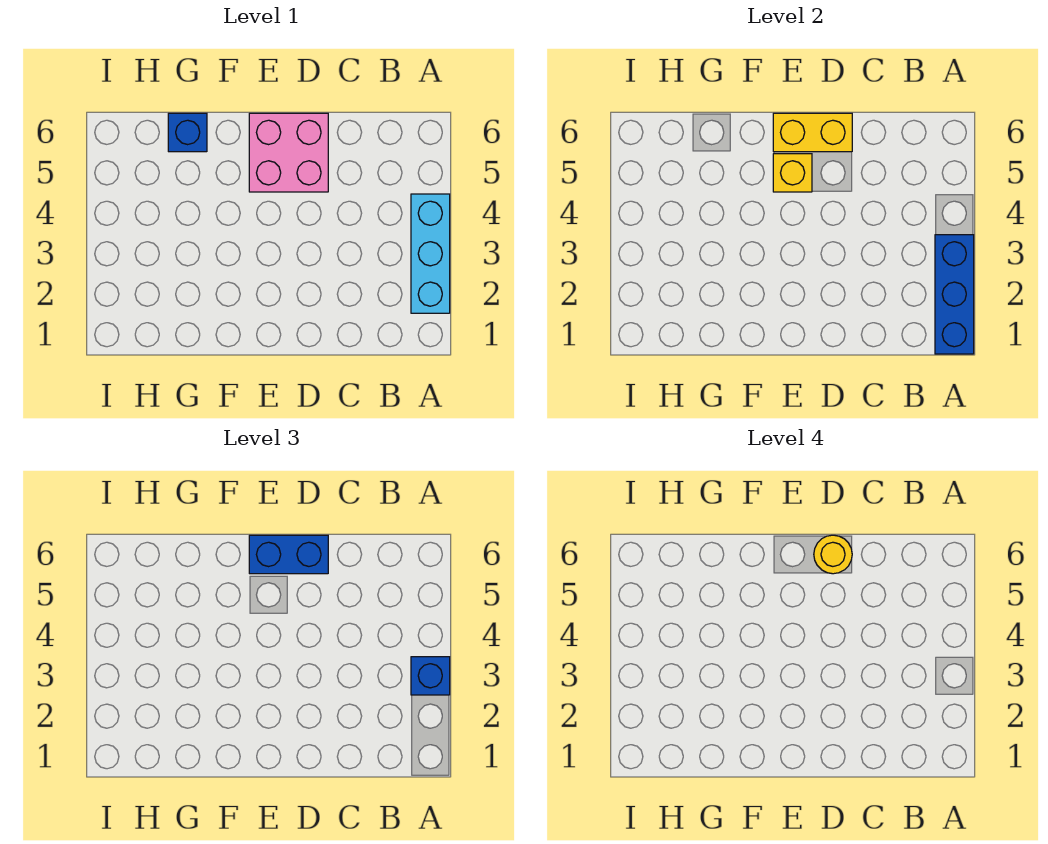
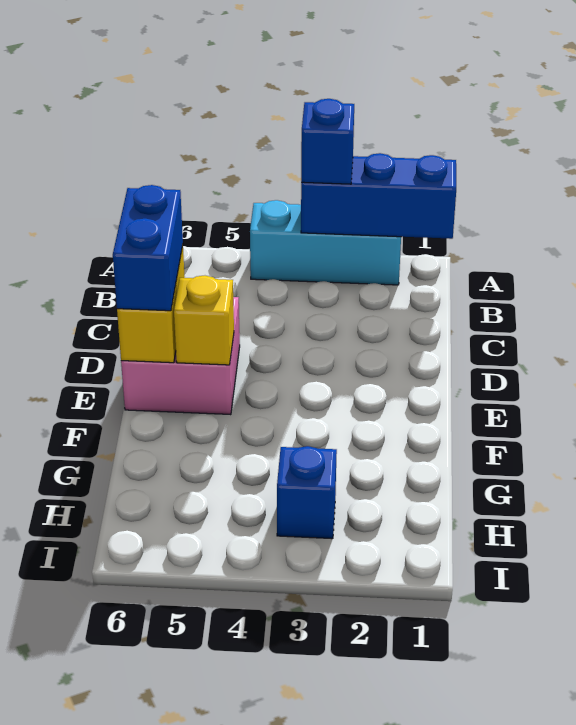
yellow 1x1 round brick [814,535,852,574] -> none
blue 1x1 brick [168,113,207,152] -> blue 1x1 brick moved to [277,446,337,539]

